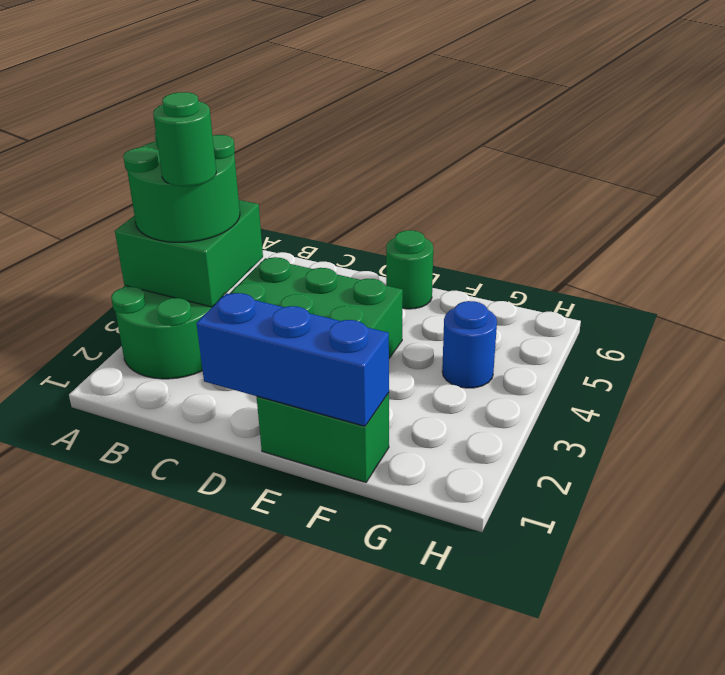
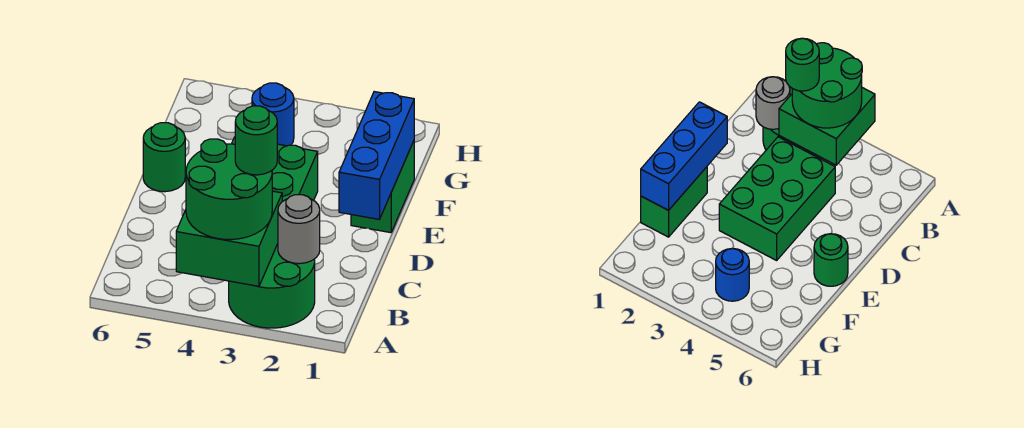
none -> grey 1x1 round brick [278,195,320,264]

